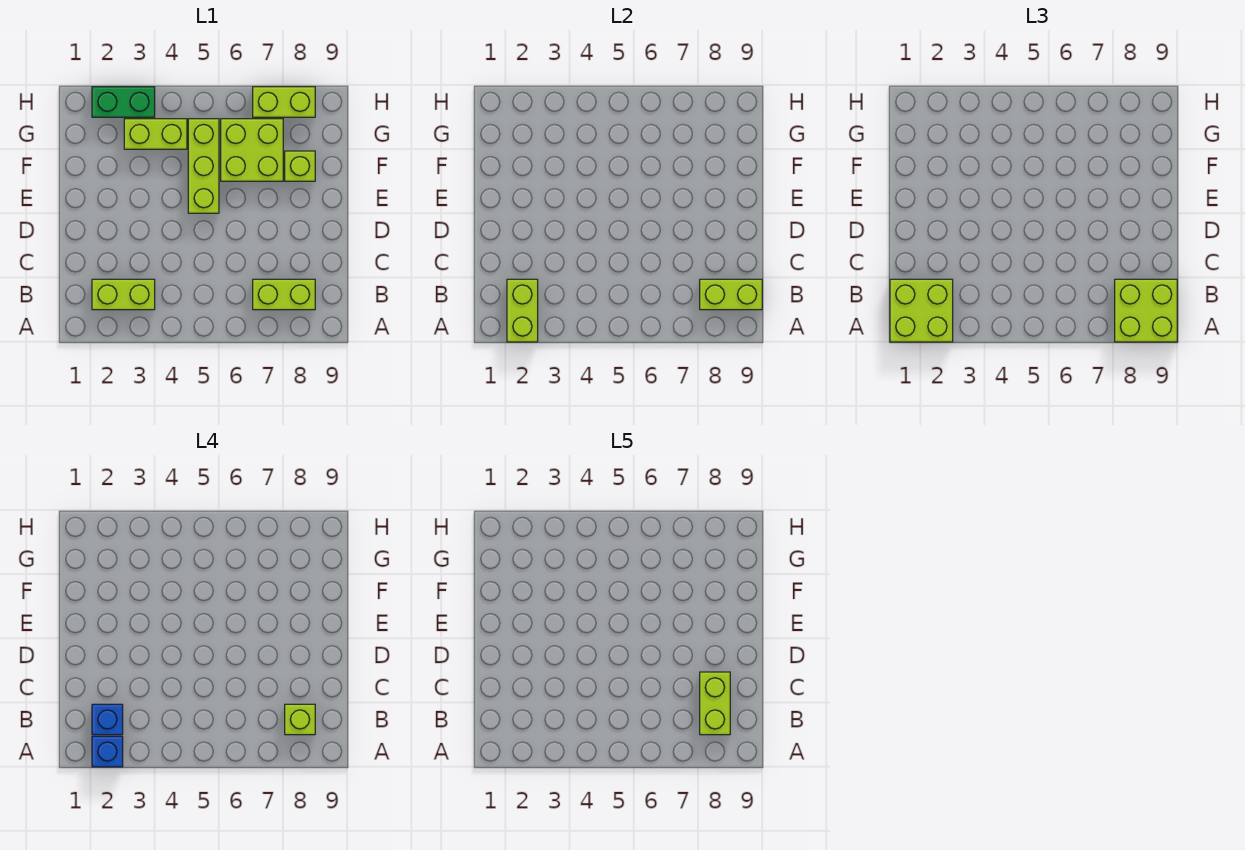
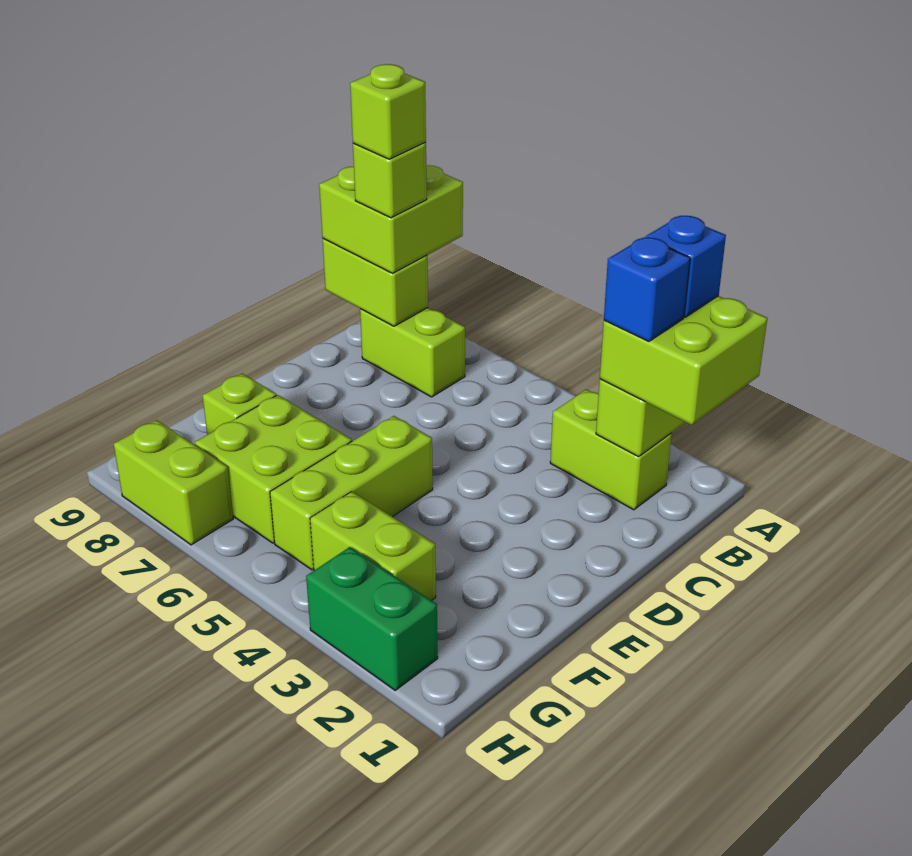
lime 1x2 brick [700,672,730,735] -> lime 1x1 brick [350,64,426,159]

